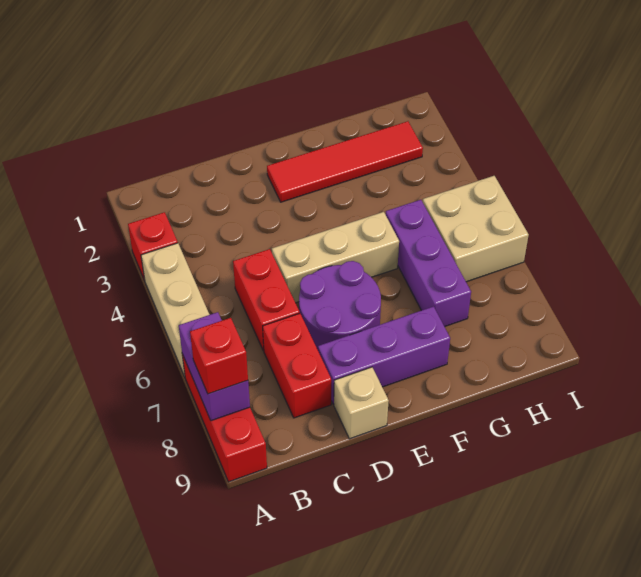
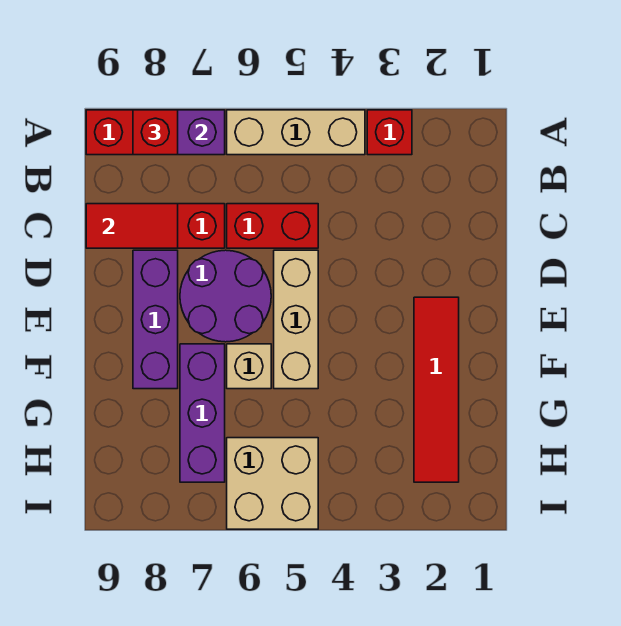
none -> red 1x2 tile [86,204,178,248]
tan 1x1 brick [334,367,389,439] -> tan 1x1 brick moved to [227,344,271,389]
purple 1x3 brick [385,200,471,327] -> purple 1x3 brick turned to [180,344,225,482]

